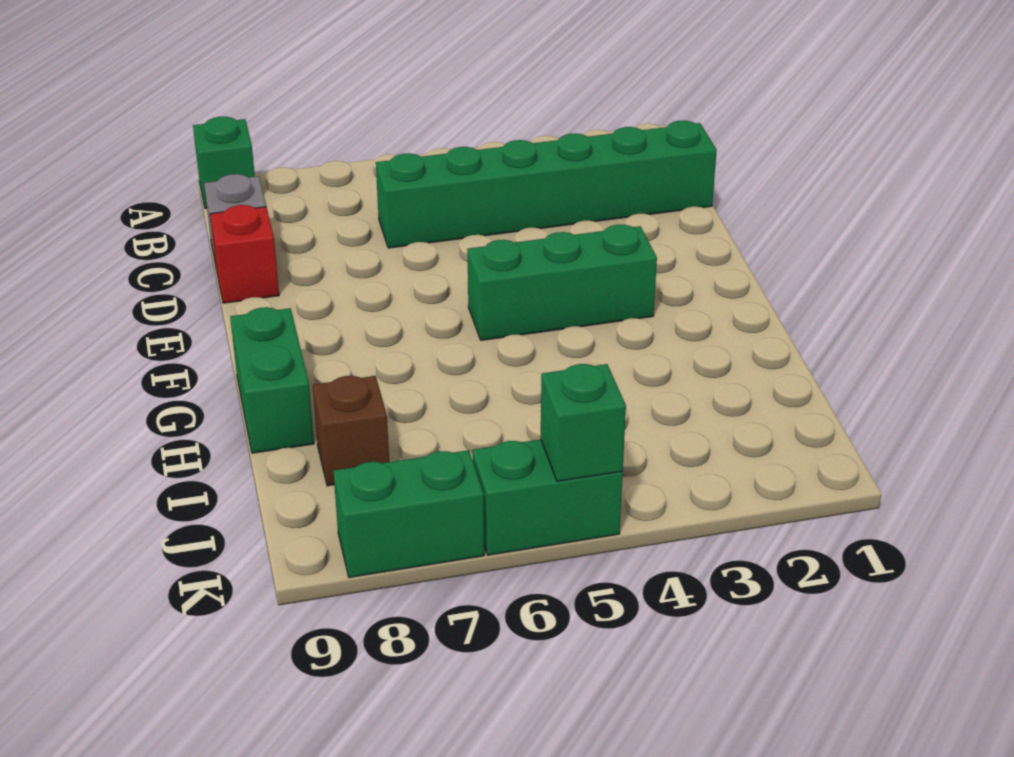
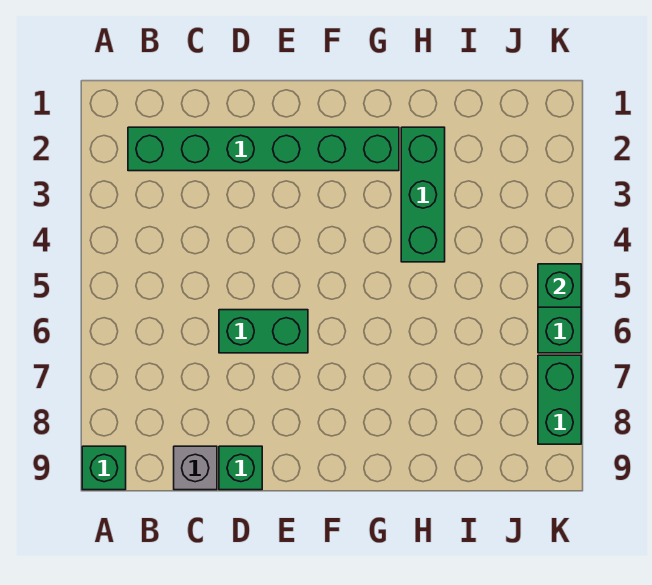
green 1x6 brick [376,121,717,248] -> green 1x6 brick turned to [128,127,399,171]
red 1x1 brick [210,205,279,303] -> green 1x1 brick [219,446,262,490]
green 1x3 brick [467,225,657,340] -> green 1x3 brick moved to [401,127,445,262]
green 1x2 brick [230,307,314,453] -> green 1x2 brick moved to [219,310,308,353]
brown 1x1 brick [313,376,389,486] -> none

